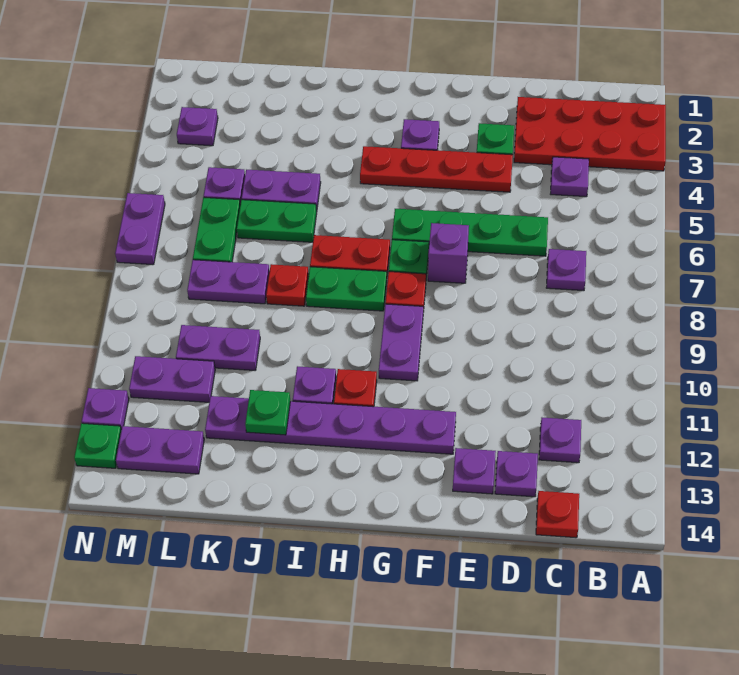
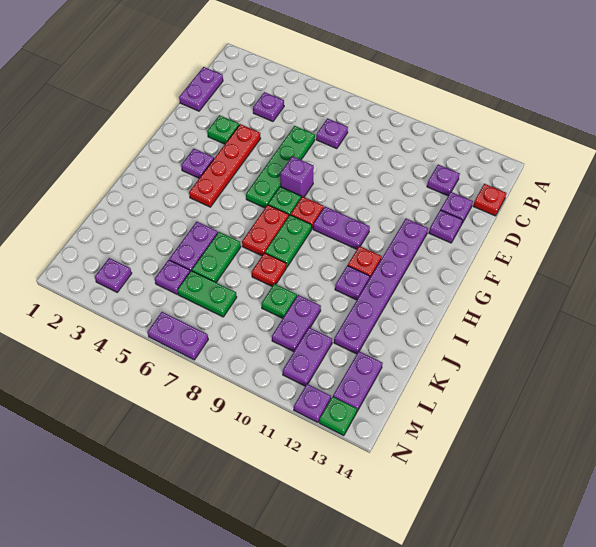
red 2x4 plate [514,97,666,171] -> none
green 1x1 plate [245,390,290,435] -> green 1x1 plate moved to [261,284,297,318]
purple 1x2 plate [187,260,270,304] -> purple 1x2 plate moved to [179,67,223,111]

